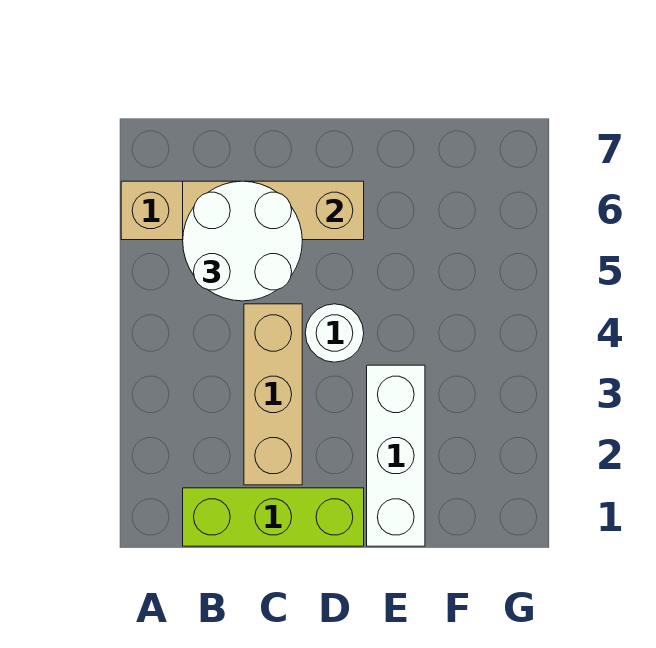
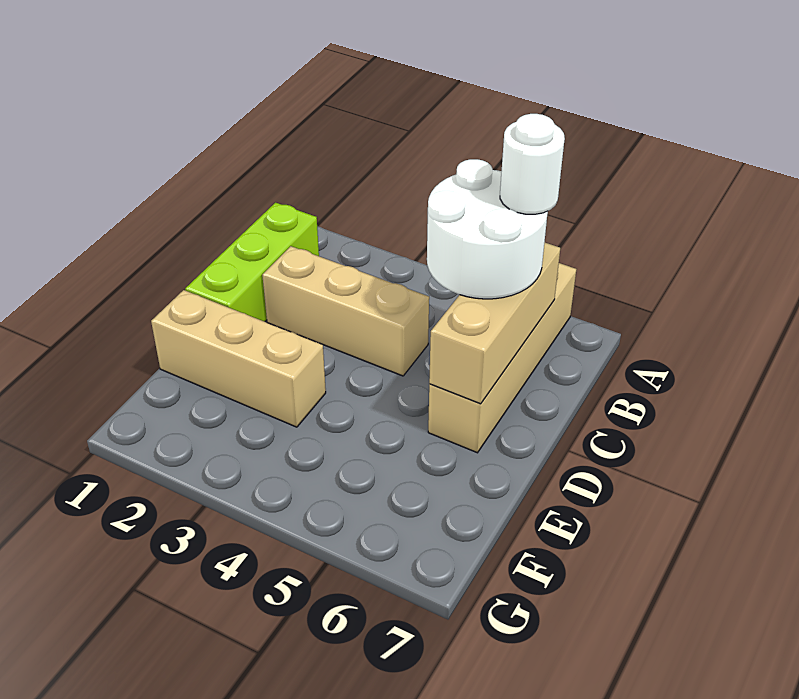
white 1x1 round brick [305,304,364,362] -> white 1x1 round brick moved to [500,114,565,214]
white 1x3 brick [367,365,425,546] -> tan 1x3 brick [151,290,326,427]

